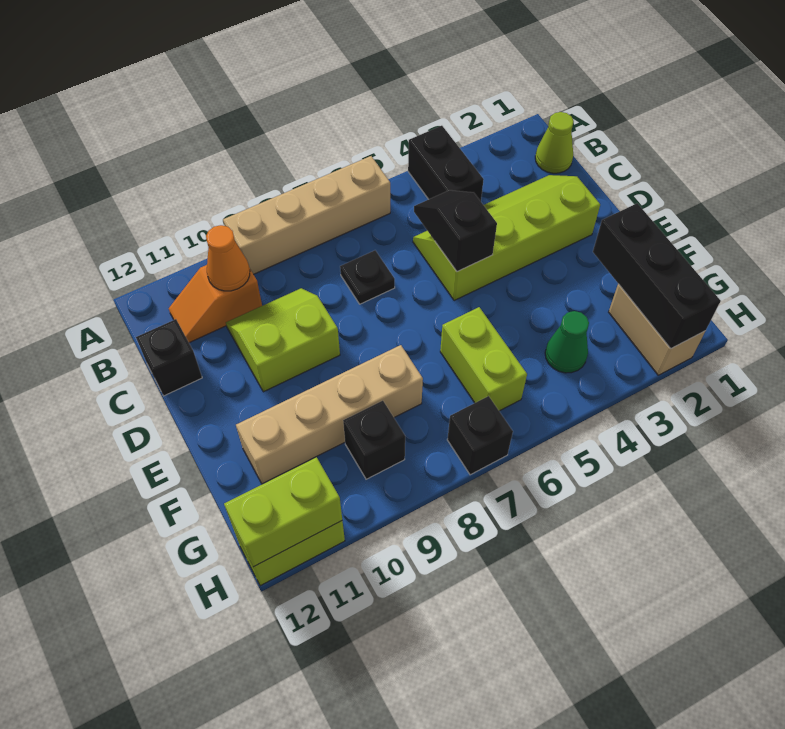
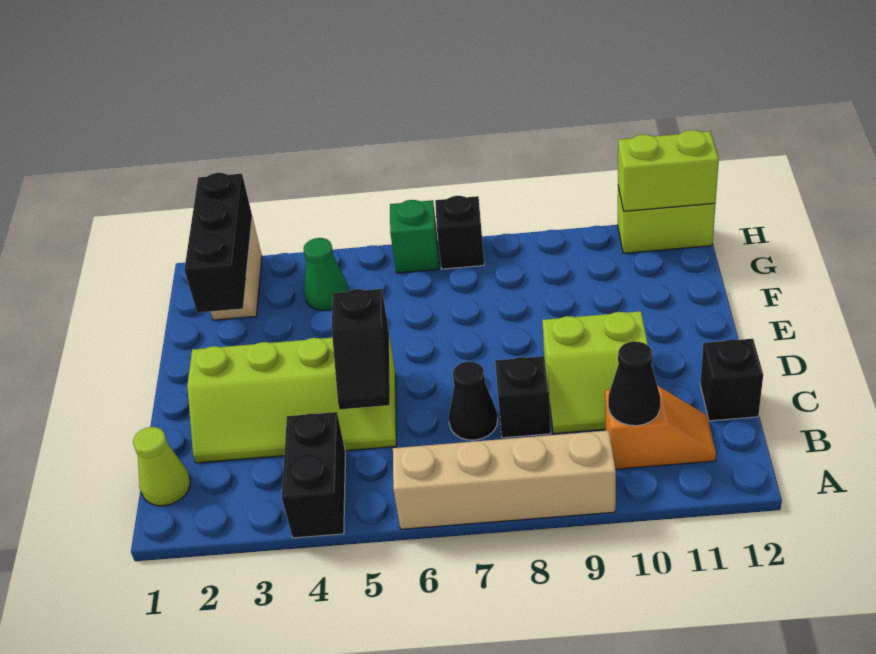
orange 1x1 cone [206,225,250,291] -> black 1x1 cone [608,341,660,426]
black 1x1 plate [340,250,395,304] -> black 1x1 cone [449,362,498,440]
lime 1x2 brick [440,307,527,411] -> none
tan 1x4 brick [236,345,423,484] -> none
black 1x1 brick [343,401,405,479] -> black 1x1 brick moved to [495,356,551,438]
none -> green 1x1 brick [390,200,439,273]

